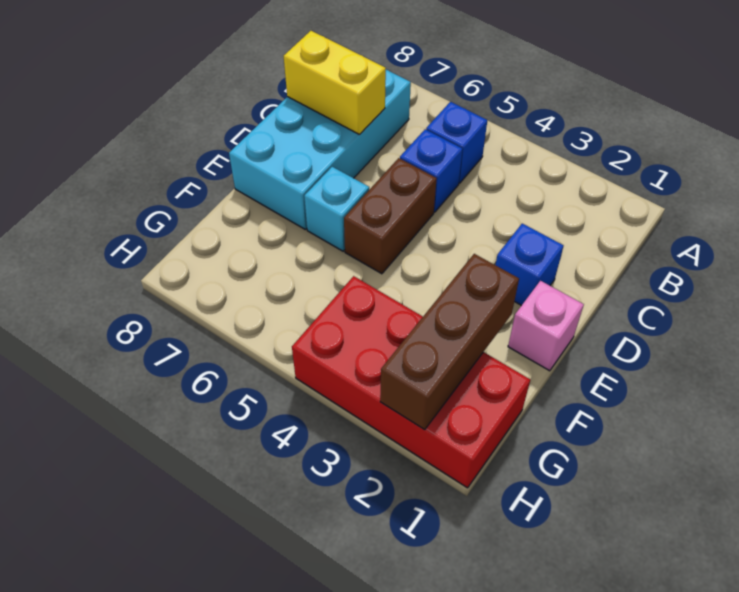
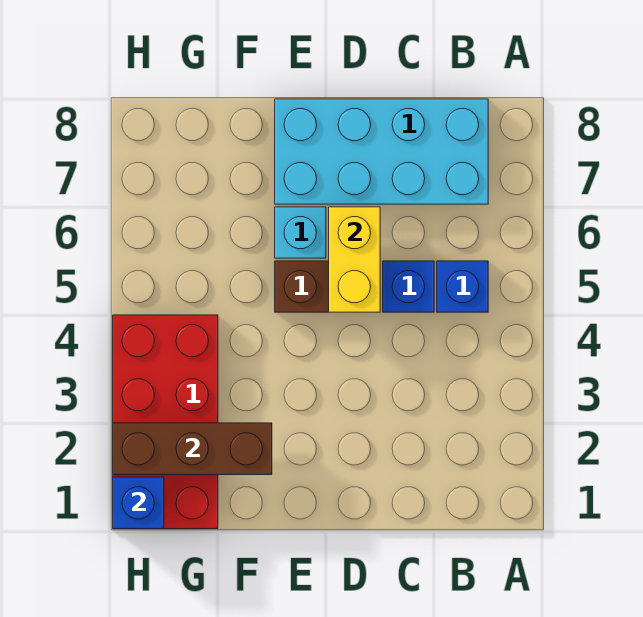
yellow 1x2 brick [284,31,386,135] -> yellow 1x2 brick moved to [329,207,380,312]
blue 1x1 brick [496,224,564,306] -> blue 1x1 brick moved to [113,477,164,529]
pink 1x1 brick [508,281,584,371] -> none

